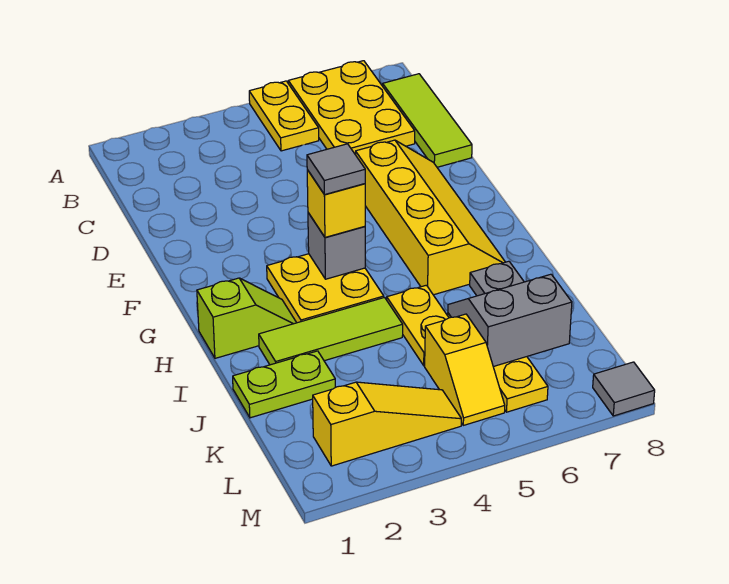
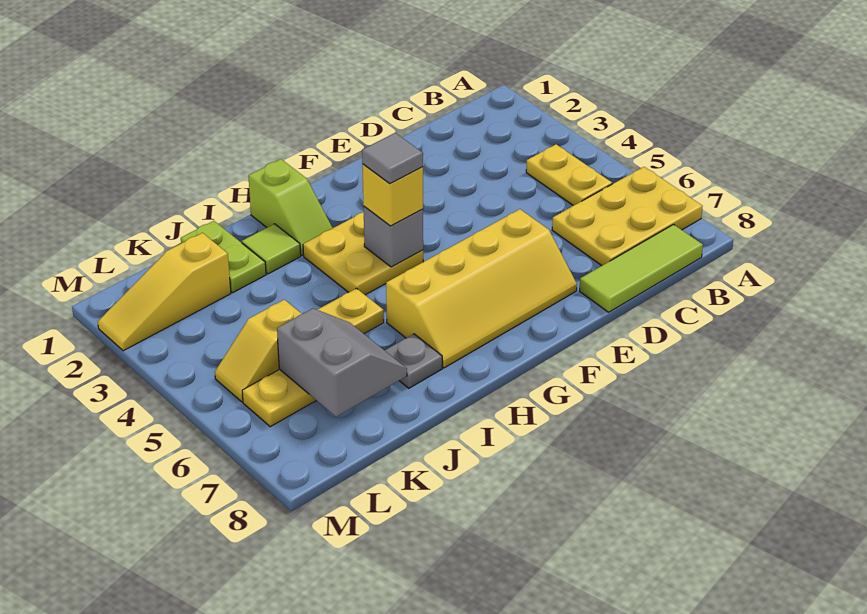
yellow 1x2 plate [249,81,319,151] -> yellow 1x2 plate turned to [526,144,612,206]
lime 1x3 tile [259,298,403,365] -> lime 1x1 tile [242,224,301,274]
yellow 1x3 slope [313,382,461,466] -> yellow 1x3 slope turned to [98,233,231,351]
grey 1x1 tile [593,362,655,416] -> none

